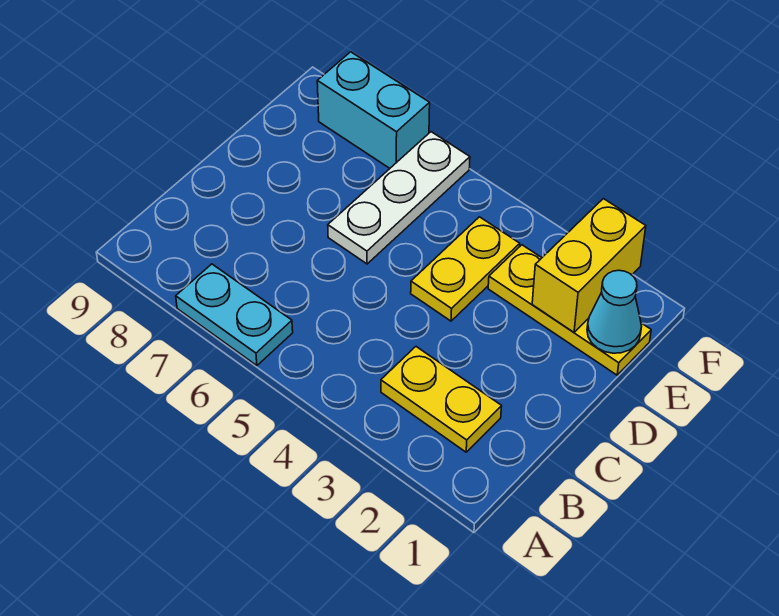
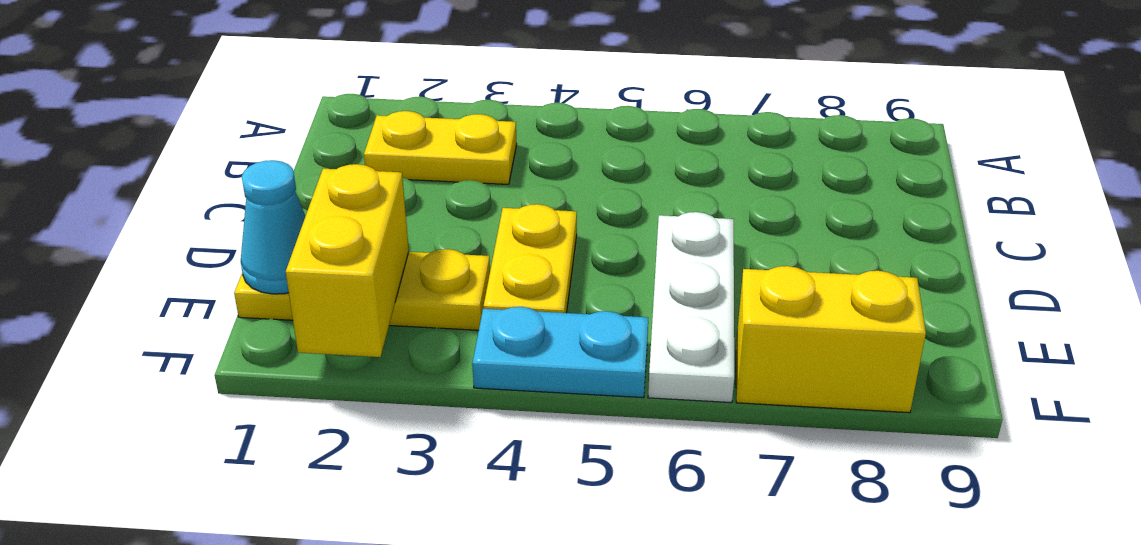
cyan 1x2 plate [176,264,293,366] -> cyan 1x2 plate moved to [472,307,648,398]
cyan 1x2 brick [317,52,430,168] -> yellow 1x2 brick [736,266,926,413]

